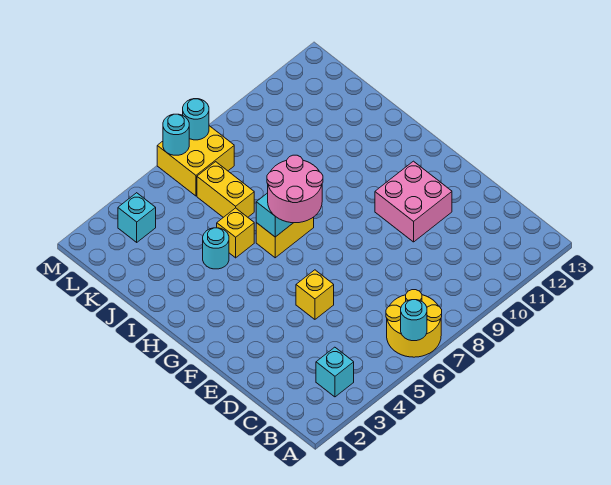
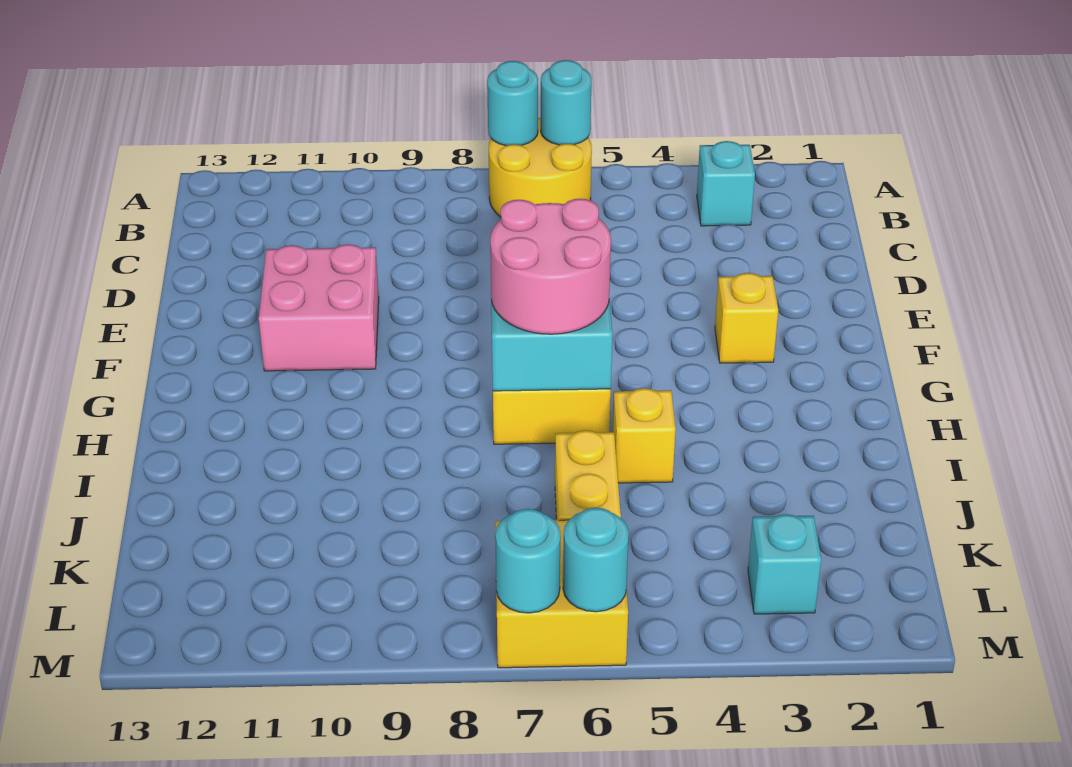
yellow 1x1 brick [296,270,334,319] -> yellow 1x1 brick moved to [715,273,778,363]
cyan 1x1 round brick [203,228,229,269] -> cyan 1x1 round brick moved to [487,61,538,146]

